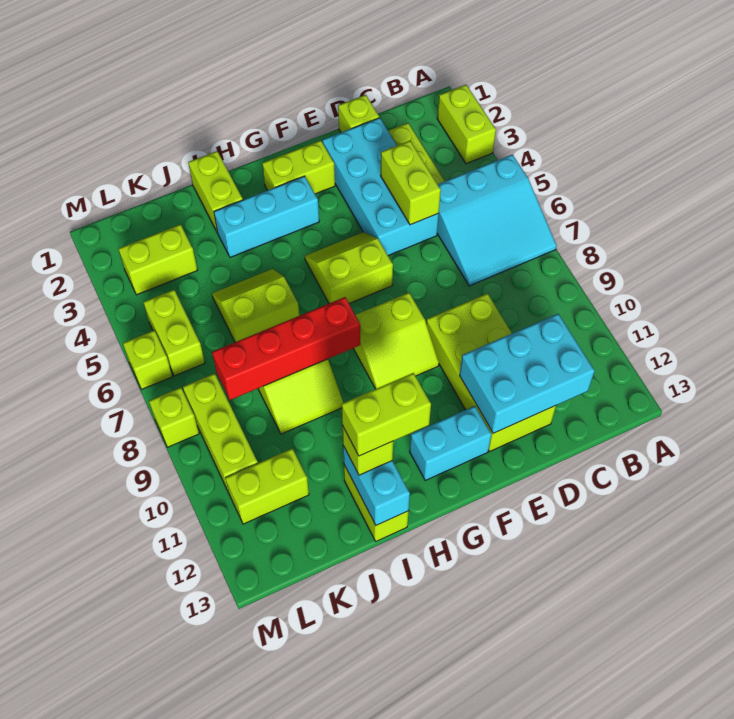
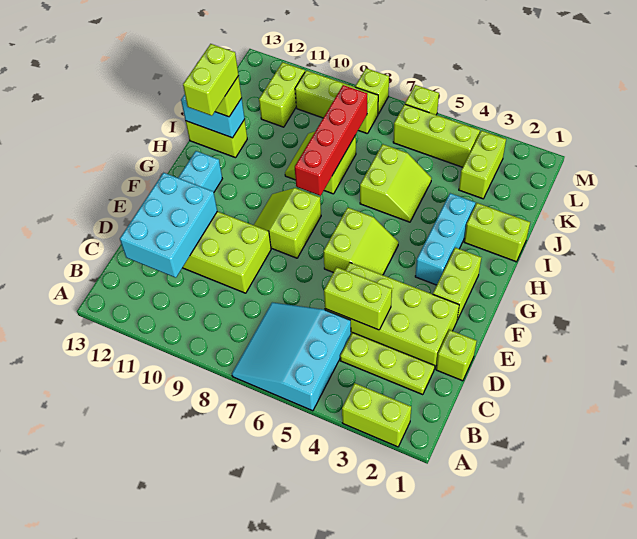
cyan 2x4 brick [322,118,439,256] -> lime 2x4 brick [325,263,459,369]
lime 1x2 brick [143,290,205,376] -> lime 1x3 brick [393,104,480,167]

